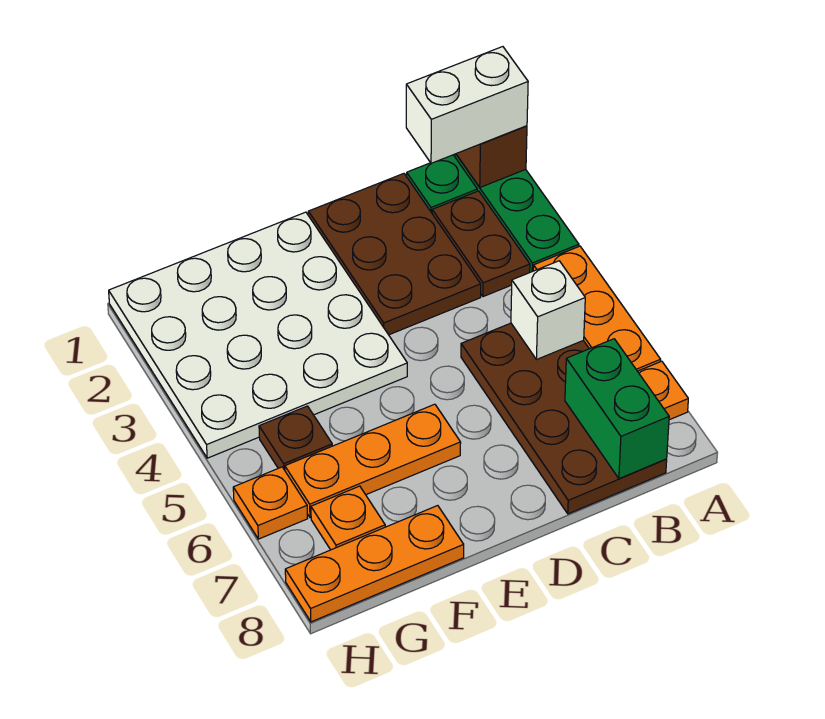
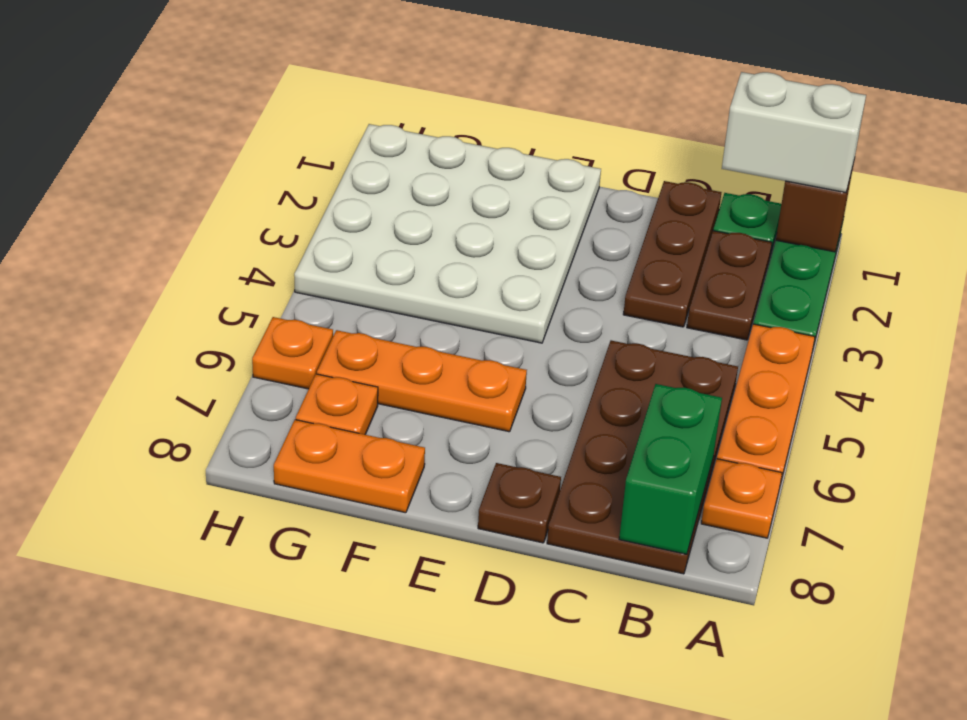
white 1x1 brick [511,261,585,360] -> none
brown 2x3 plate [308,174,481,335] -> brown 1x3 plate [623,181,721,327]
orange 1x3 plate [285,506,464,622] -> orange 1x2 plate [274,420,425,513]
brown 1x1 plate [259,406,332,470] -> brown 1x1 plate moved to [478,463,561,543]

